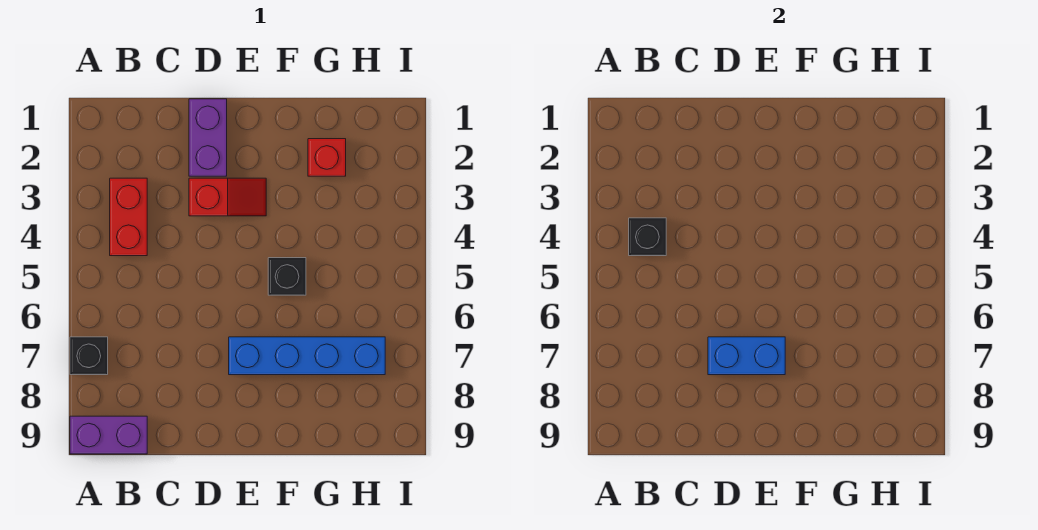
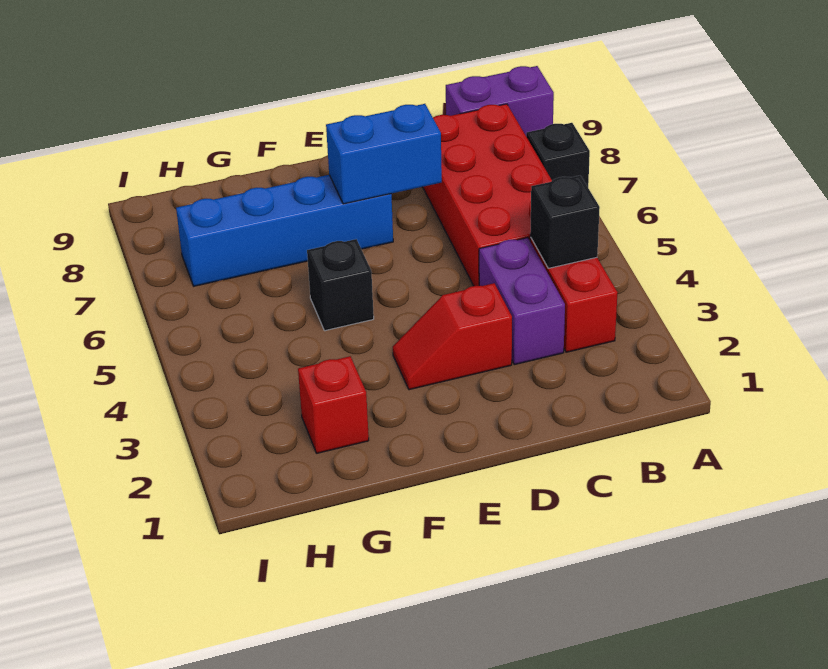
none -> red 2x4 brick [423,104,552,286]
purple 1x2 brick [189,99,227,176] -> purple 1x2 brick moved to [479,238,565,365]

